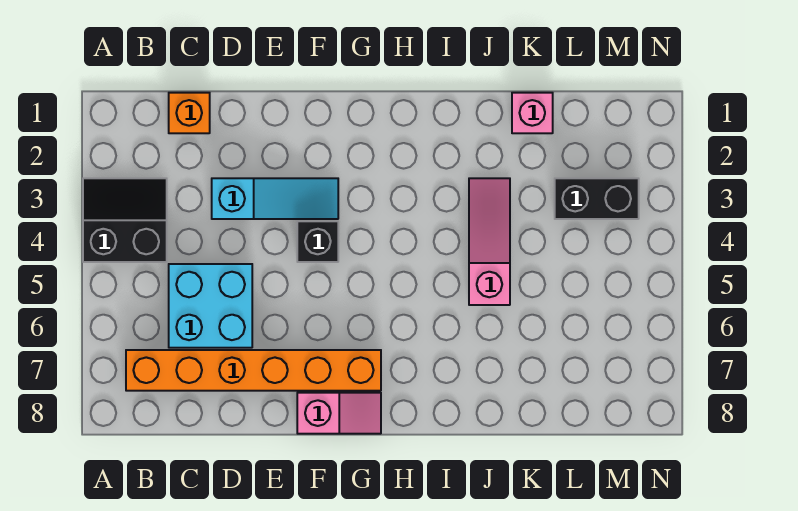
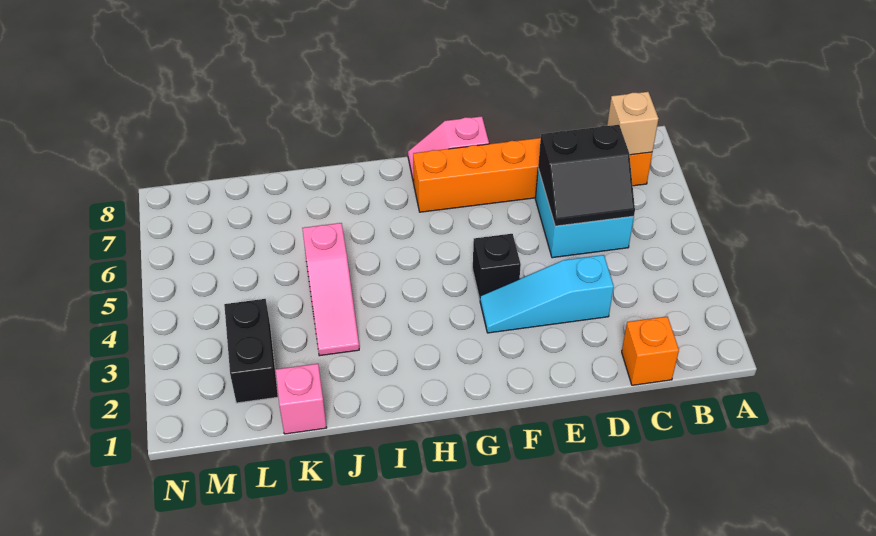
black 2x2 slope [83,178,167,262] -> black 2x2 slope moved to [538,125,635,226]
none -> tan 1x1 brick [607,92,659,155]
black 1x2 brick [555,178,639,219] -> black 1x2 brick turned to [224,299,278,403]

